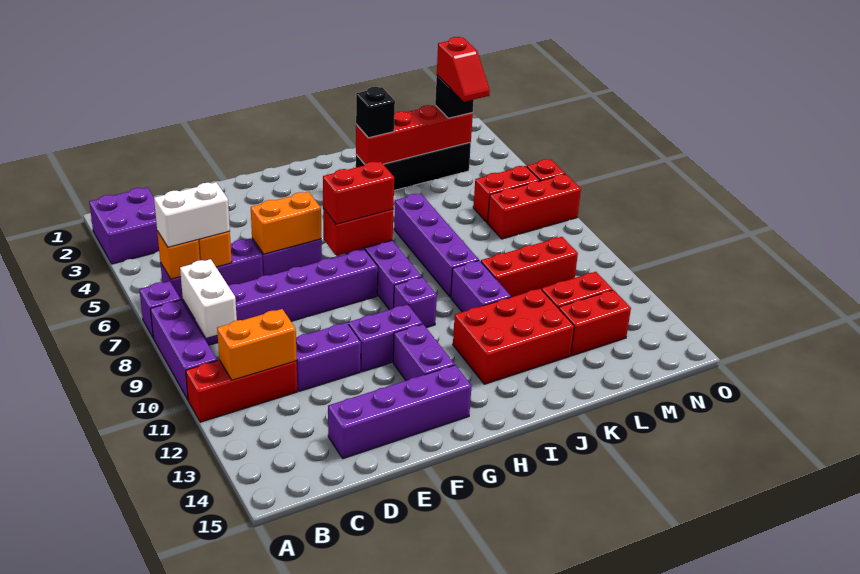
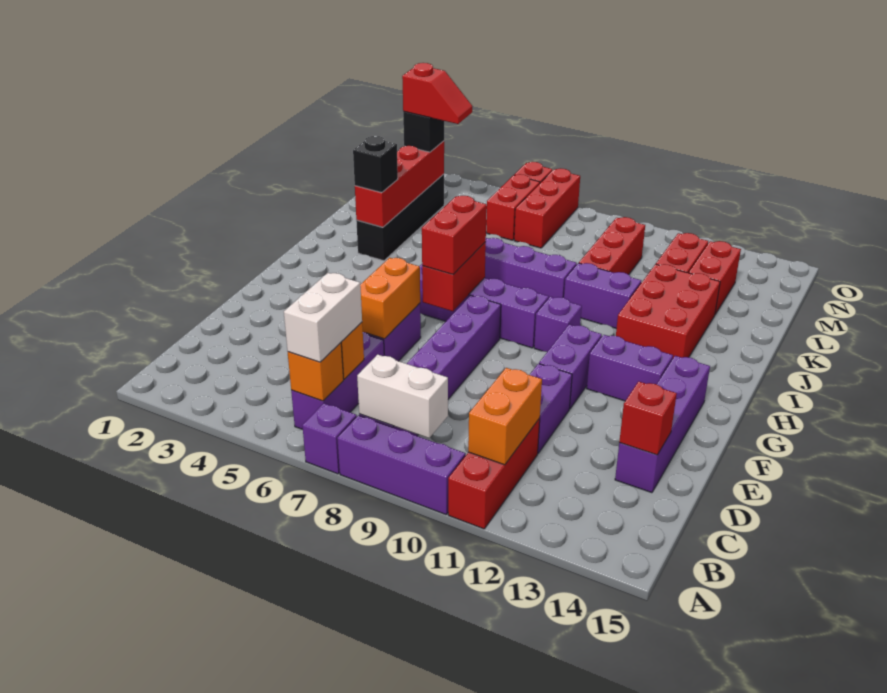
purple 2x2 brick [89,187,159,264] -> none
none -> red 1x1 brick [619,381,677,455]

